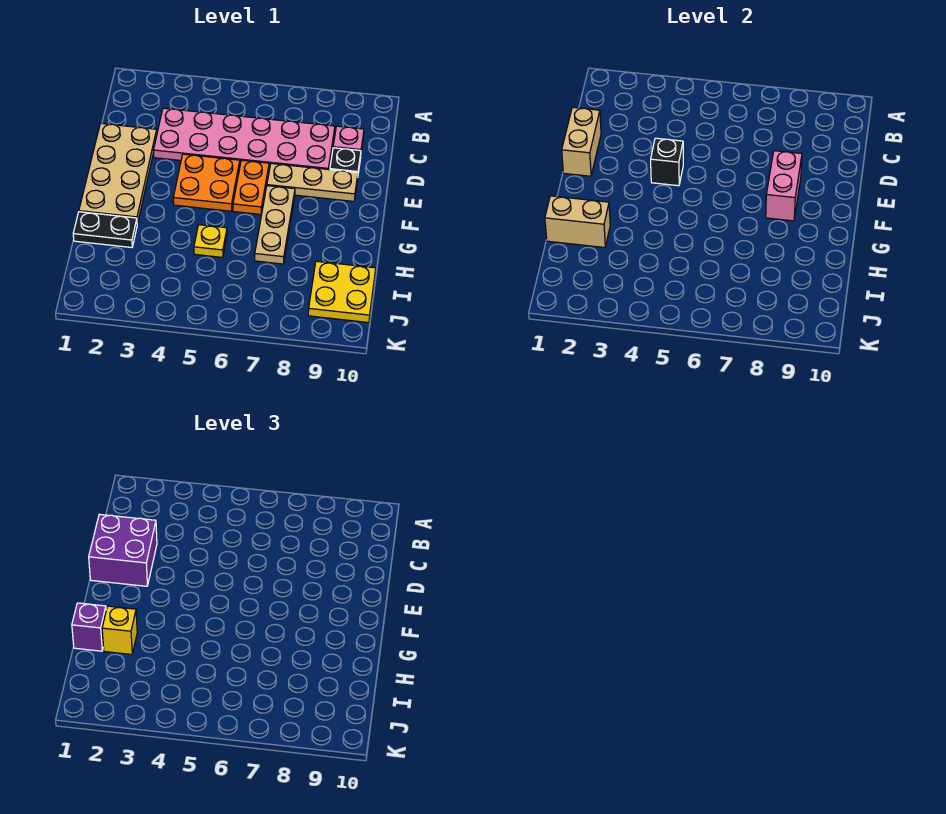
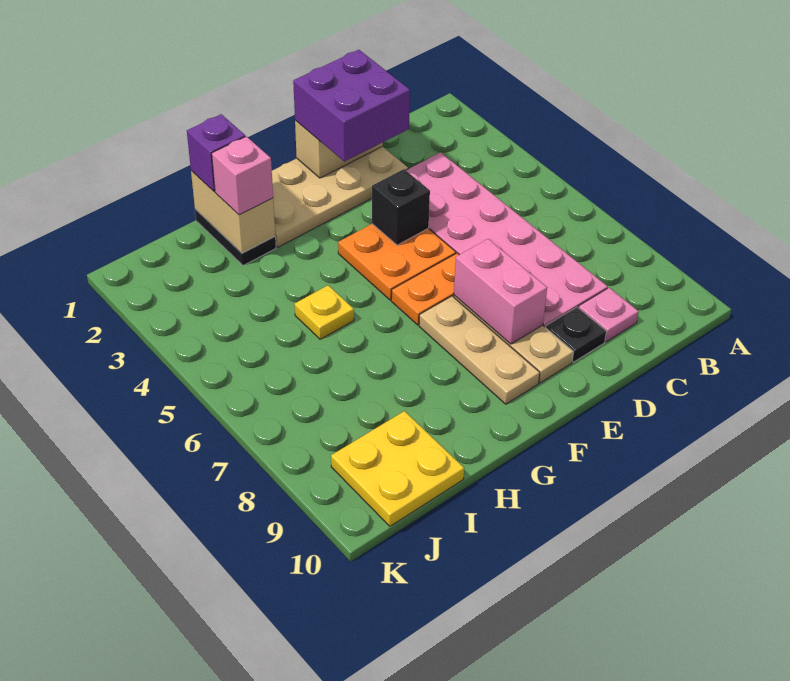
pink 1x2 brick [766,151,802,221] -> pink 1x2 brick turned to [454,239,547,344]
tan 1x3 plate [255,186,295,264] -> tan 1x3 plate turned to [419,296,540,404]
yellow 1x1 brick [102,606,137,655] -> pink 1x1 brick [212,136,273,215]

